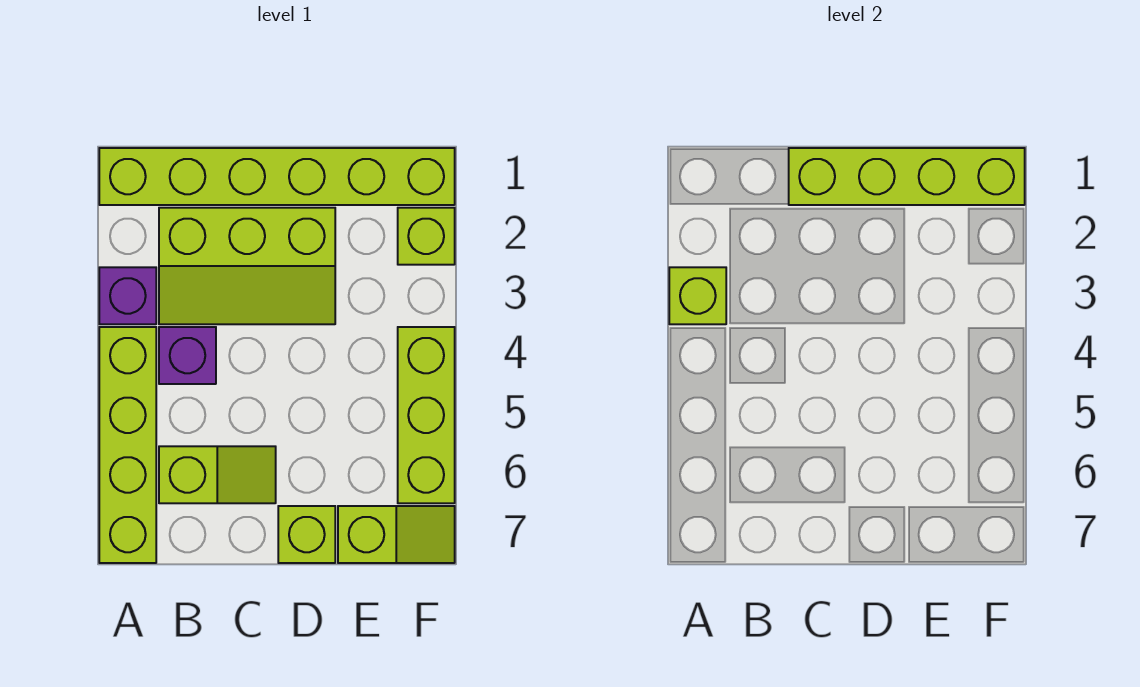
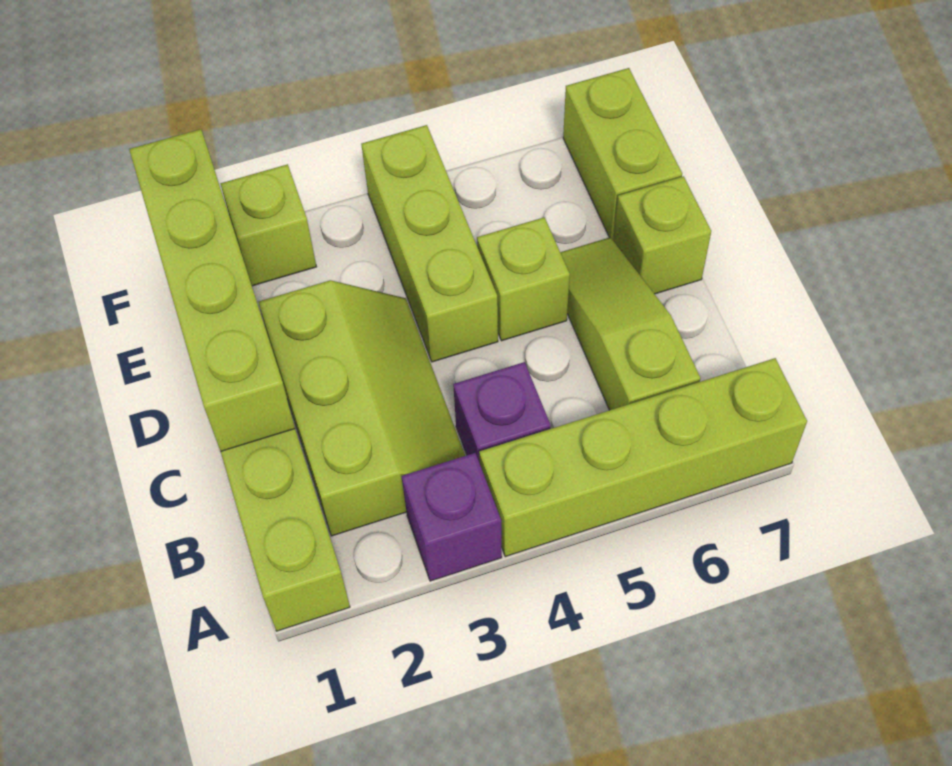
lime 1x1 brick [669,267,726,324] -> lime 1x1 brick moved to [477,217,570,341]
lime 1x2 slope [159,446,276,503] -> lime 1x3 slope [560,237,700,410]
lime 1x2 slope [338,506,455,563] -> lime 1x2 brick [563,68,682,240]
lime 1x3 brick [398,327,455,503] -> lime 1x3 brick turned to [361,125,498,362]

